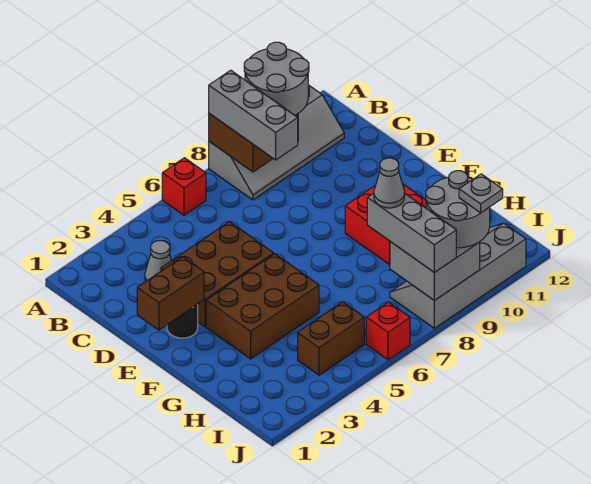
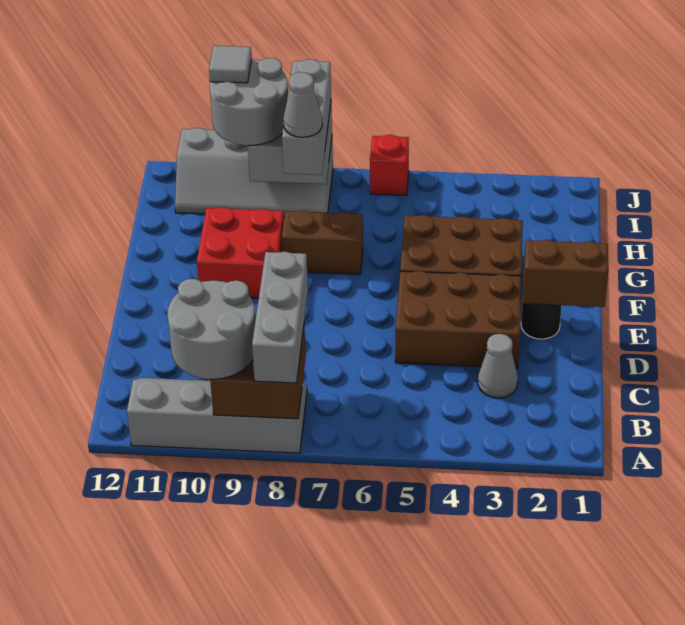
red 1x1 brick [162,158,206,215] -> none
brown 1x2 brick [298,302,364,375] -> brown 1x2 brick moved to [282,210,363,274]
grey 1x1 plate [459,174,503,213] -> grey 1x1 tile [209,46,252,83]

